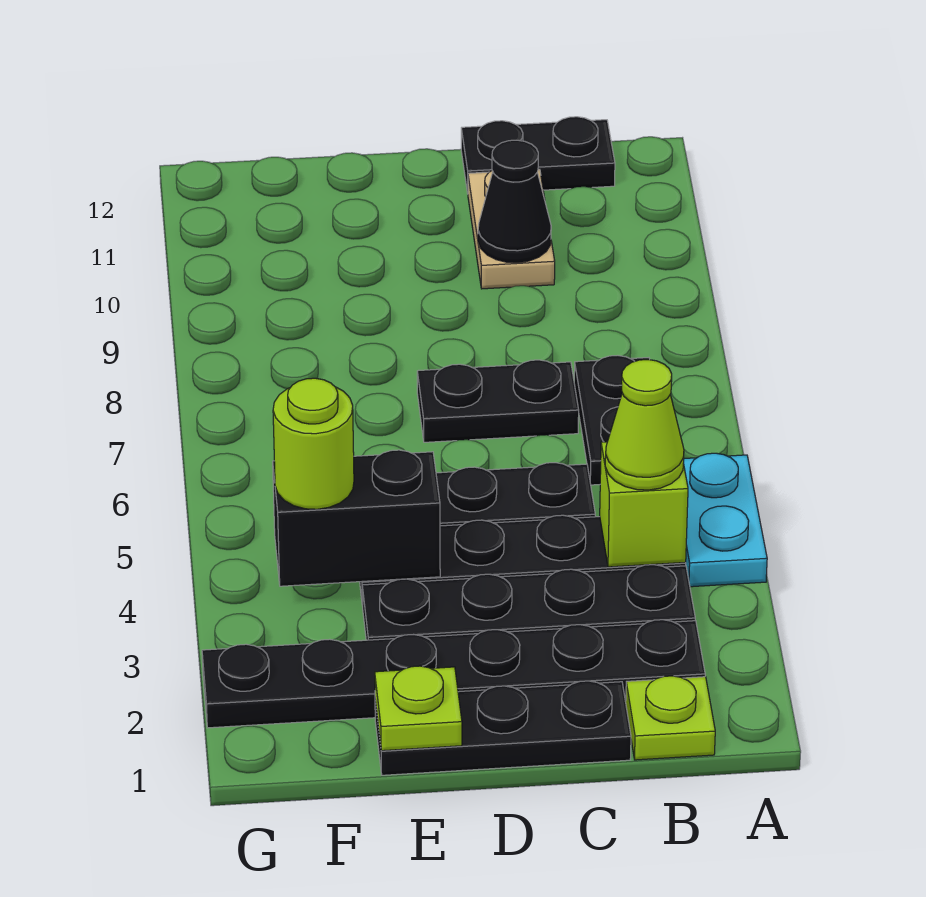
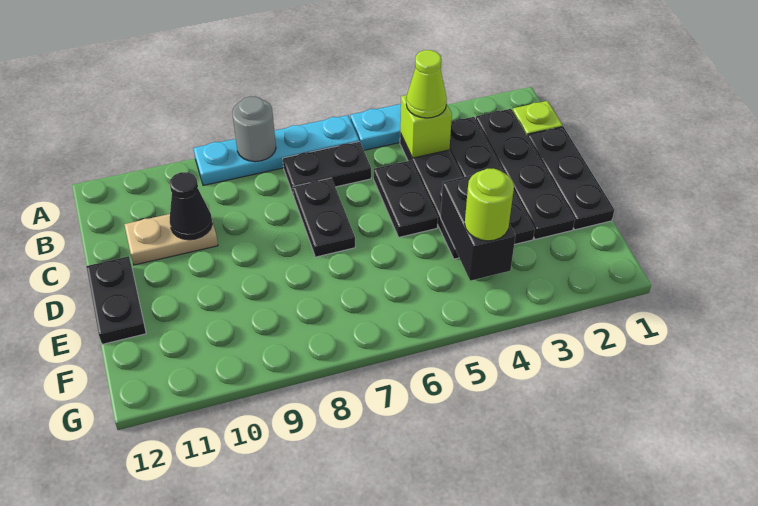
none -> cyan 1x4 plate [193,115,359,185]
none -> grey 1x1 round brick [232,97,276,162]
black 1x6 plate [202,620,705,728] -> black 1x4 plate [476,109,575,239]
black 1x2 plate [461,117,615,193] -> black 1x2 plate moved to [86,256,146,344]
lime 1x1 plate [375,666,462,751] -> none

